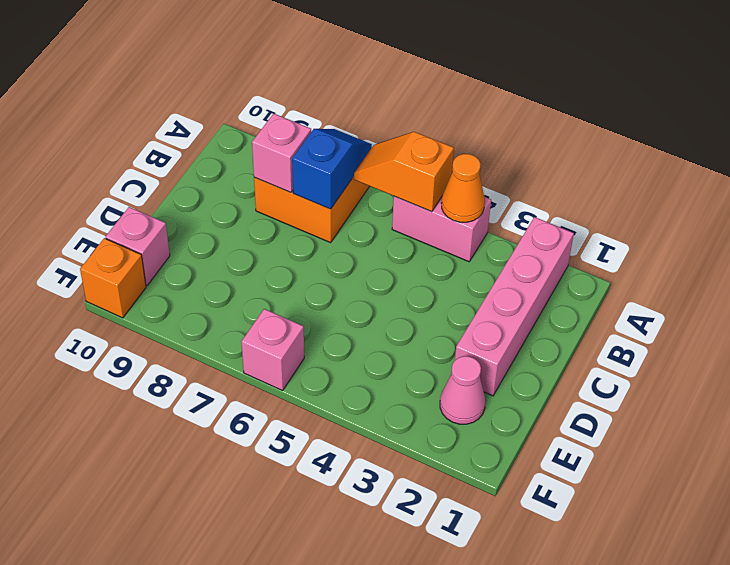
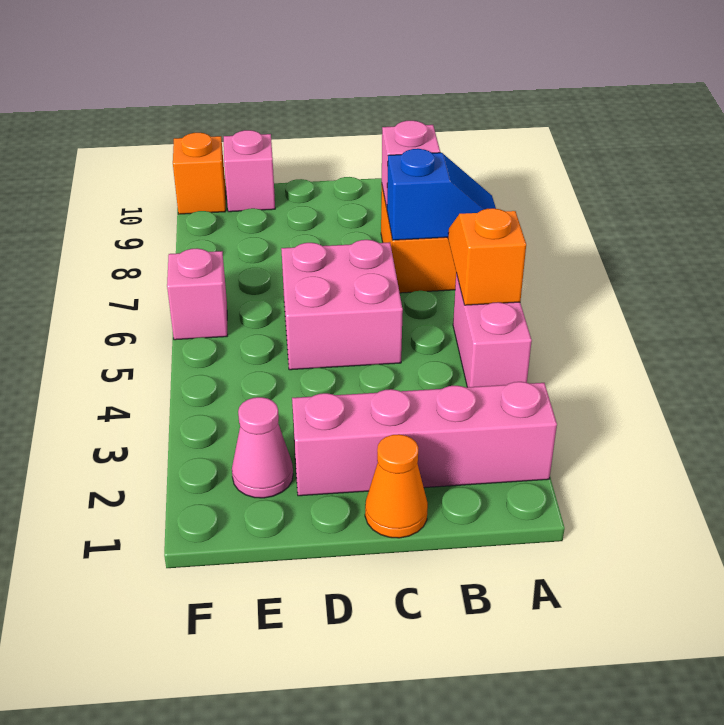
orange 1x1 cone [441,154,485,222] -> orange 1x1 cone moved to [365,434,428,538]
none -> pink 2x2 brick [281,240,403,370]

